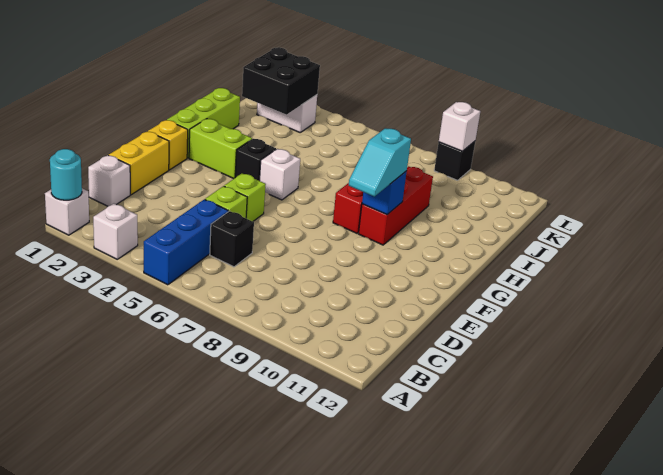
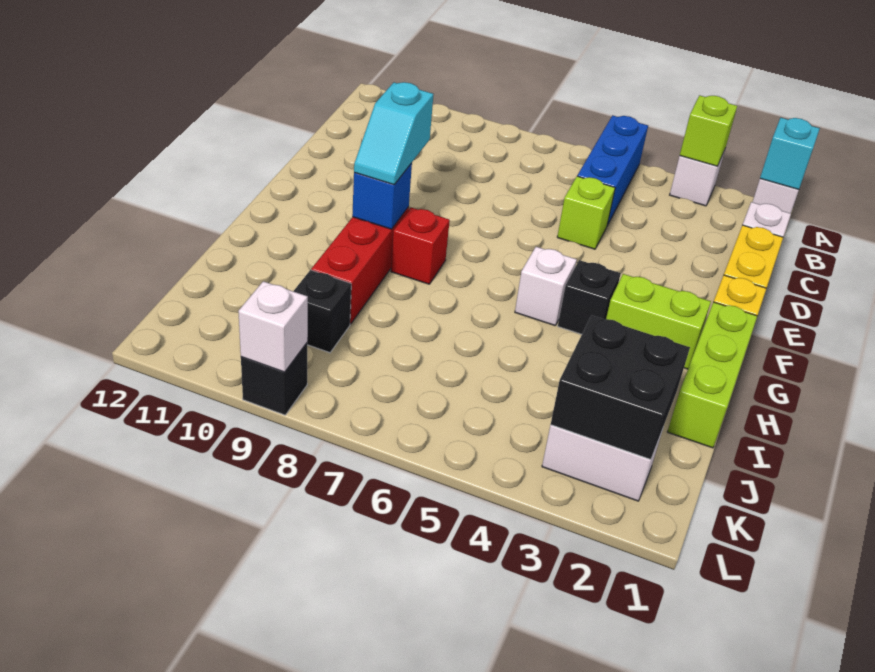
cyan 1x1 round brick [50,149,82,200] -> cyan 1x1 brick [760,118,820,190]
black 1x1 brick [210,211,254,267] -> black 1x1 brick moved to [293,270,351,353]
lime 1x1 brick [224,173,266,221] -> lime 1x1 brick moved to [680,95,737,166]
cyan 1x2 slope [349,128,411,196] -> cyan 1x2 slope turned to [354,82,434,185]

